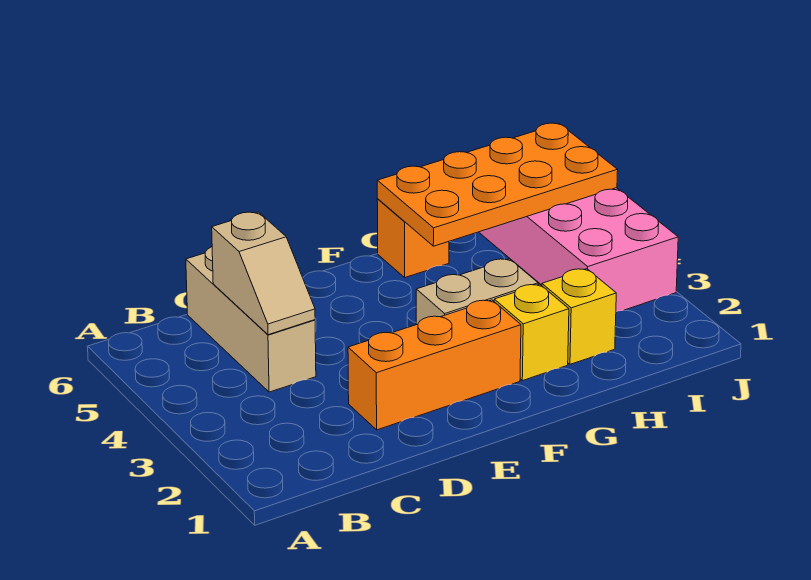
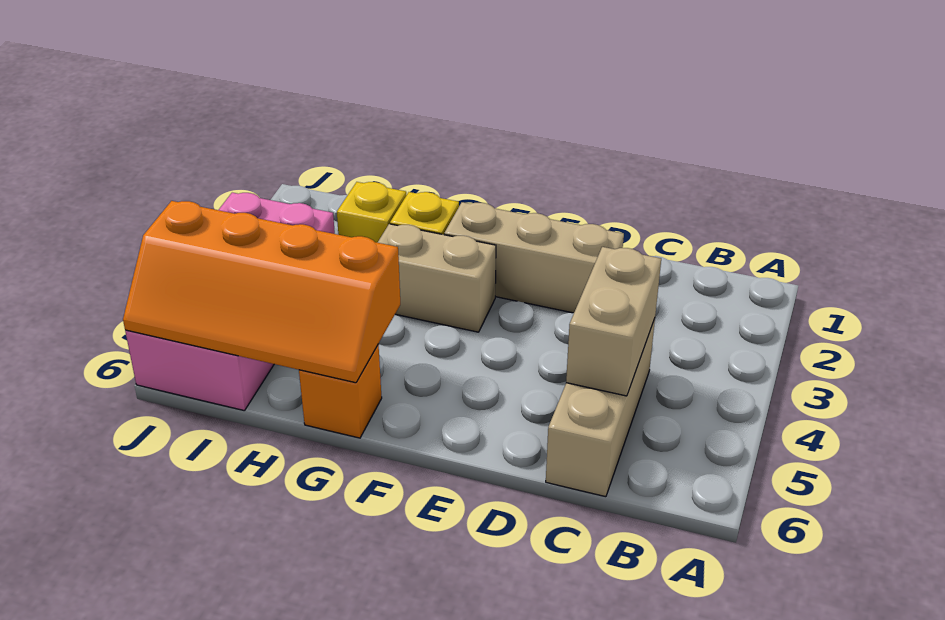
tan 1x2 slope [212,212,315,335] -> tan 1x2 brick [566,247,661,396]
orange 1x3 brick [348,300,521,430] -> tan 1x3 brick [444,202,624,313]
orange 2x4 plate [377,123,618,246] -> orange 2x4 slope [123,201,400,383]

